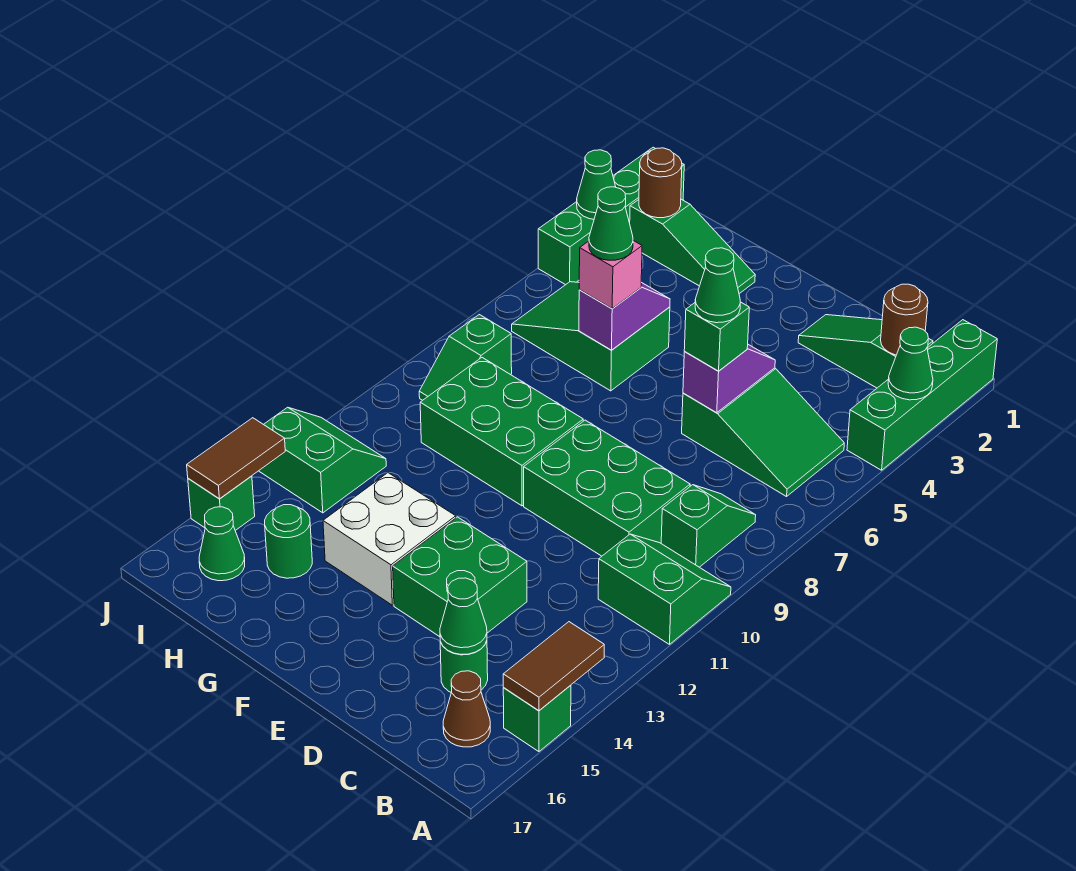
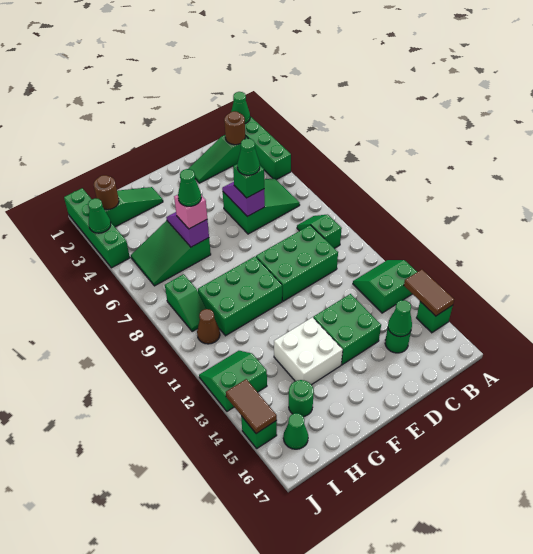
green 1x1 cone [888,327,933,400] -> green 1x1 cone moved to [231,92,250,124]
green 2x2 slope [598,534,731,644] -> green 2x2 slope moved to [353,260,417,313]
brown 1x1 cone [443,671,490,747] -> brown 1x1 cone moved to [197,309,220,344]

